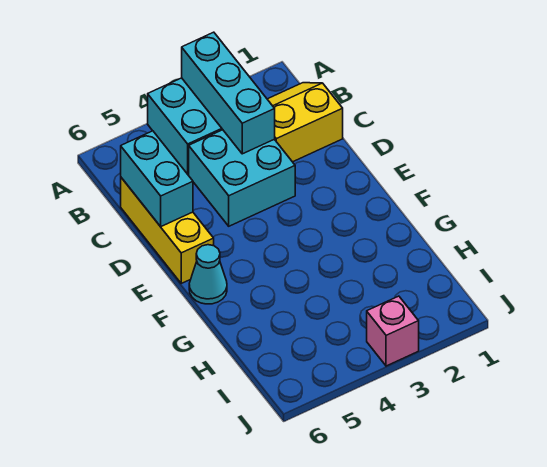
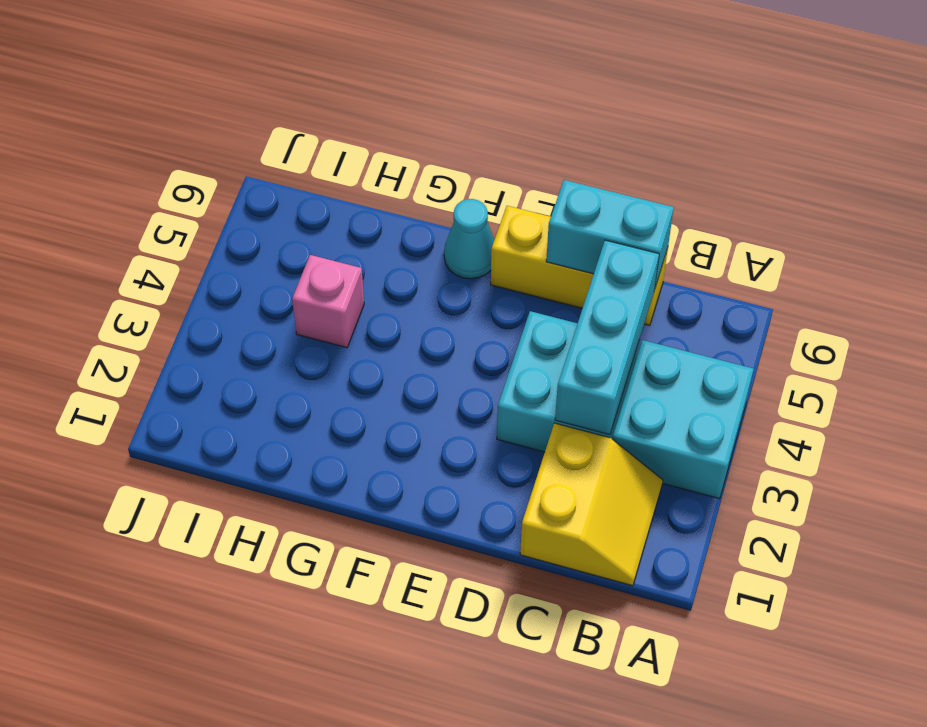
cyan 1x3 brick [182,32,275,154] -> cyan 1x3 brick turned to [555,240,659,435]
pink 1x1 brick [367,296,419,366] -> pink 1x1 brick moved to [292,255,364,348]

